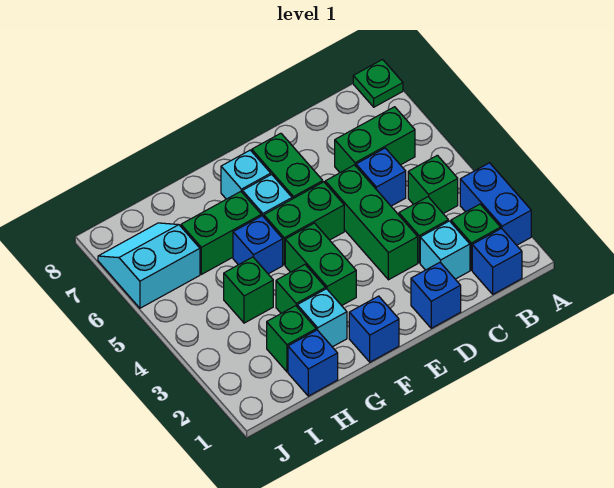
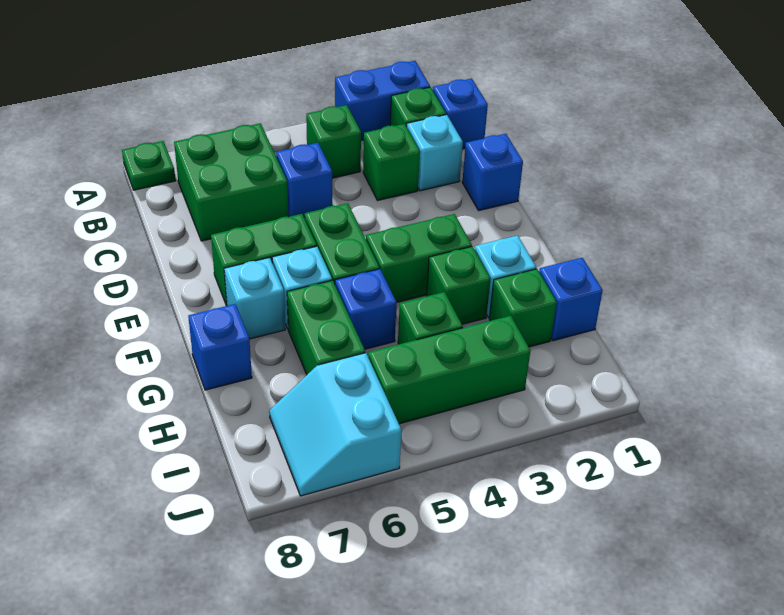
green 1x2 brick [335,107,415,173] -> green 2x2 brick [174,123,288,241]
green 1x3 brick [325,165,418,280] -> green 1x3 brick moved to [368,316,531,424]
blue 1x1 brick [349,296,399,362] -> blue 1x1 brick moved to [188,304,252,390]

